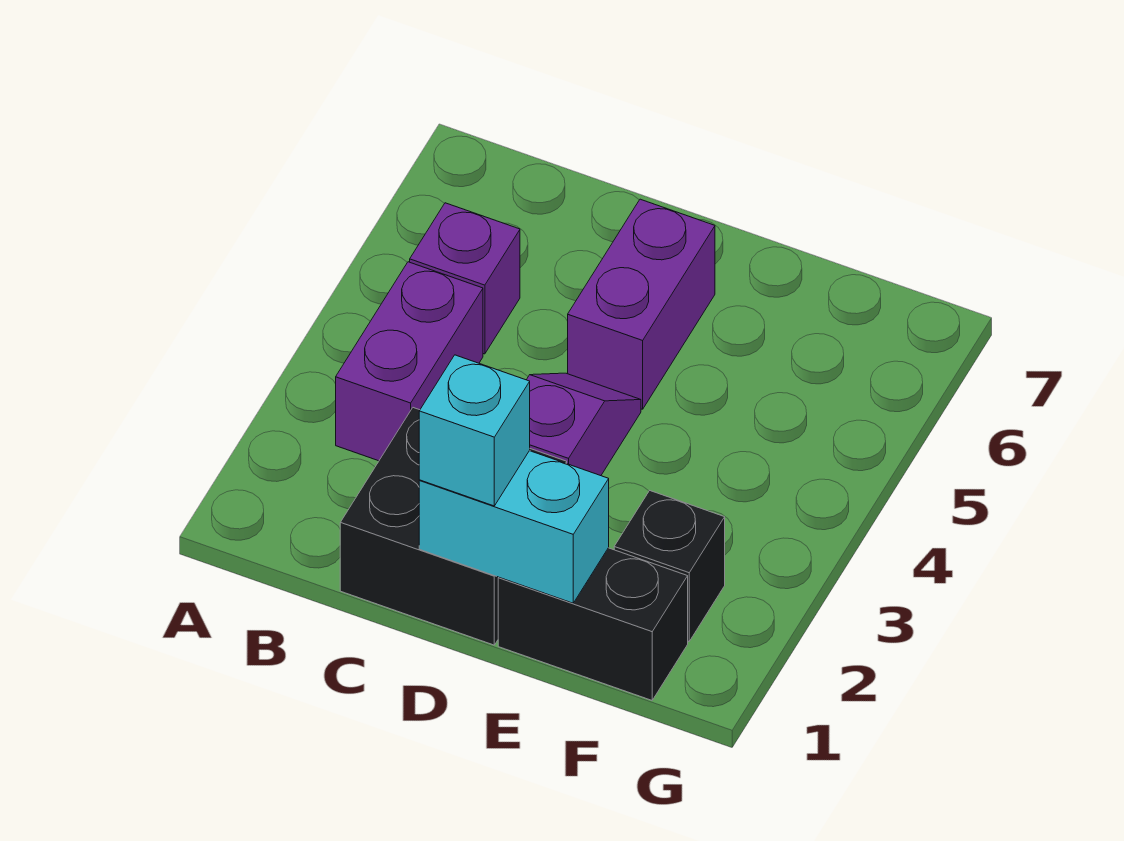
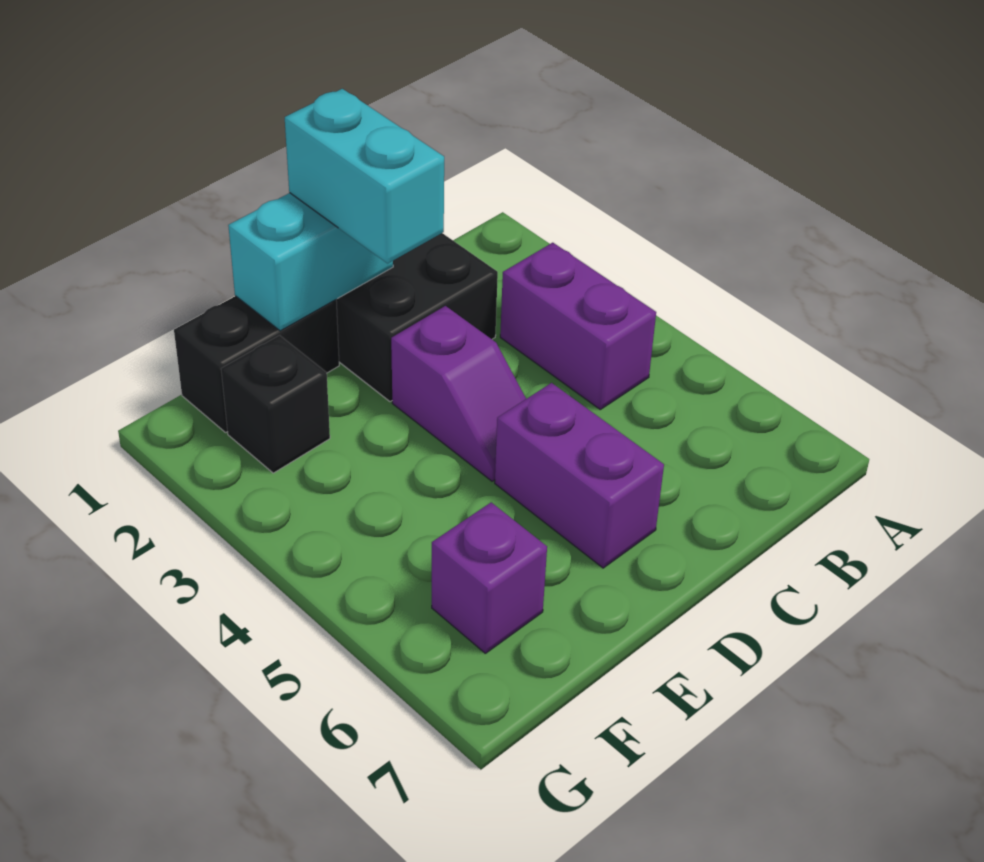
purple 1x1 brick [410,203,520,354] -> purple 1x1 brick moved to [432,502,547,653]
cyan 1x1 brick [419,355,530,506] -> cyan 1x2 brick [285,89,444,263]

